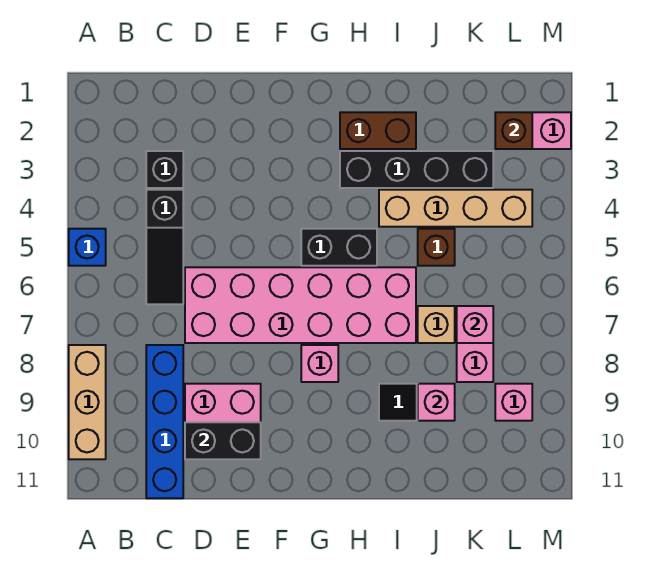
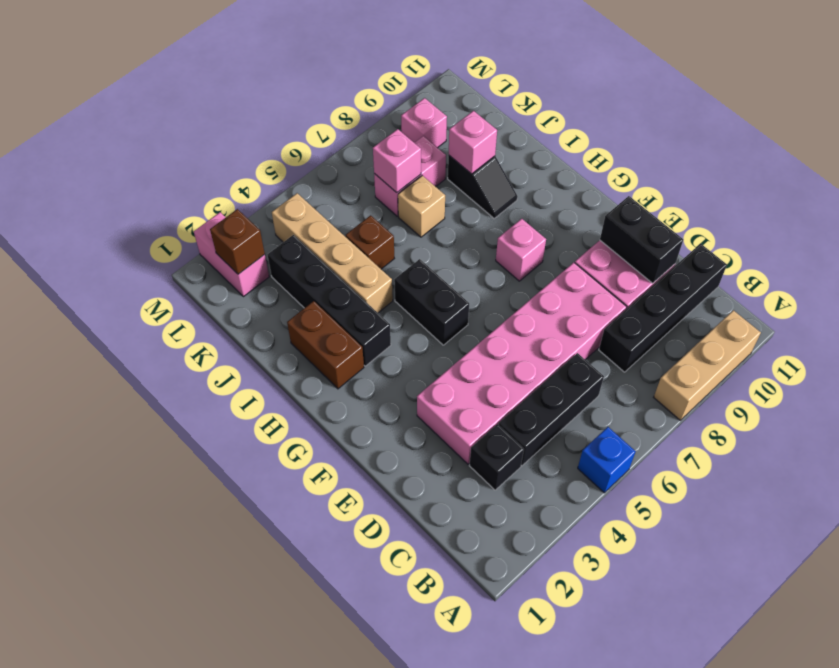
black 1x3 slope [146,190,183,304] -> black 1x3 brick [499,353,604,466]
blue 1x4 brick [146,345,183,498] -> black 1x4 brick [599,244,727,372]
pink 2x6 brick [185,267,416,343] -> pink 2x6 brick turned to [417,263,627,464]

